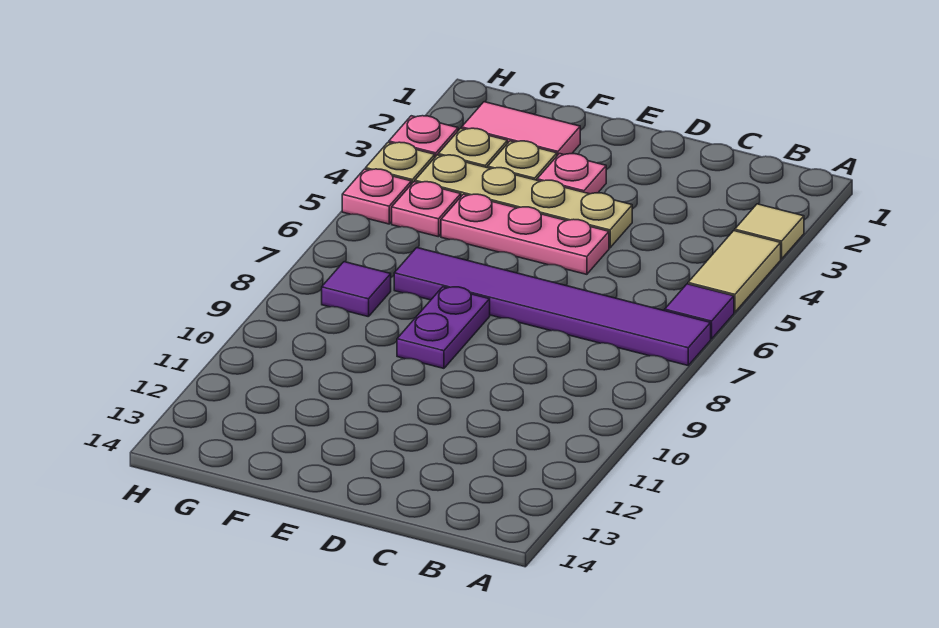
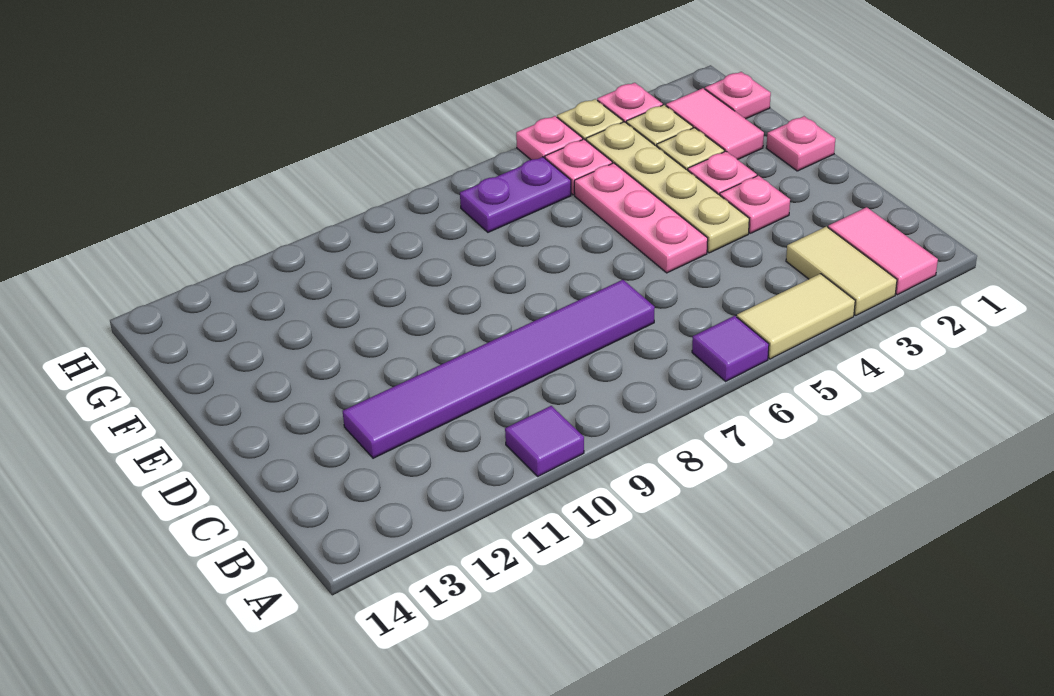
none -> pink 1x2 tile [828,207,938,295]
tan 1x1 tile [735,204,804,259] -> tan 1x2 tile [786,226,897,315]
purple 1x6 tile [394,248,711,365] -> purple 1x6 tile turned to [343,280,655,458]
none -> pink 1x1 plate [720,176,790,233]
none -> pink 1x1 plate [766,116,835,171]
purple 1x2 plate [397,287,490,368] -> purple 1x2 plate moved to [460,157,571,232]
none -> pink 1x1 plate [705,72,771,119]
purple 1x1 tile [322,262,391,317] -> purple 1x1 tile moved to [505,406,584,476]

